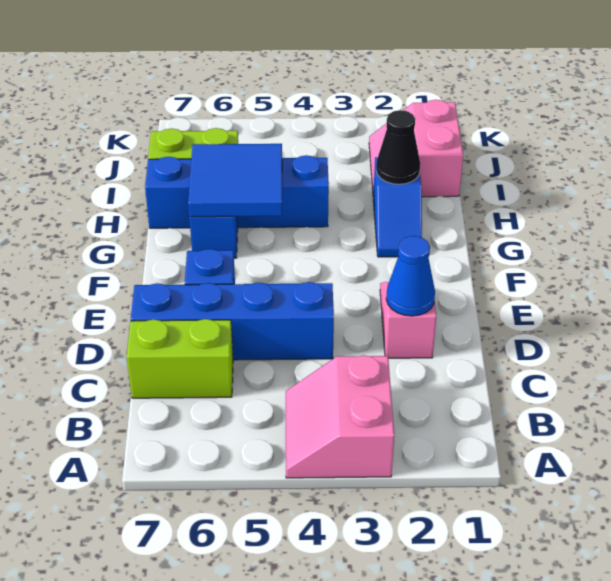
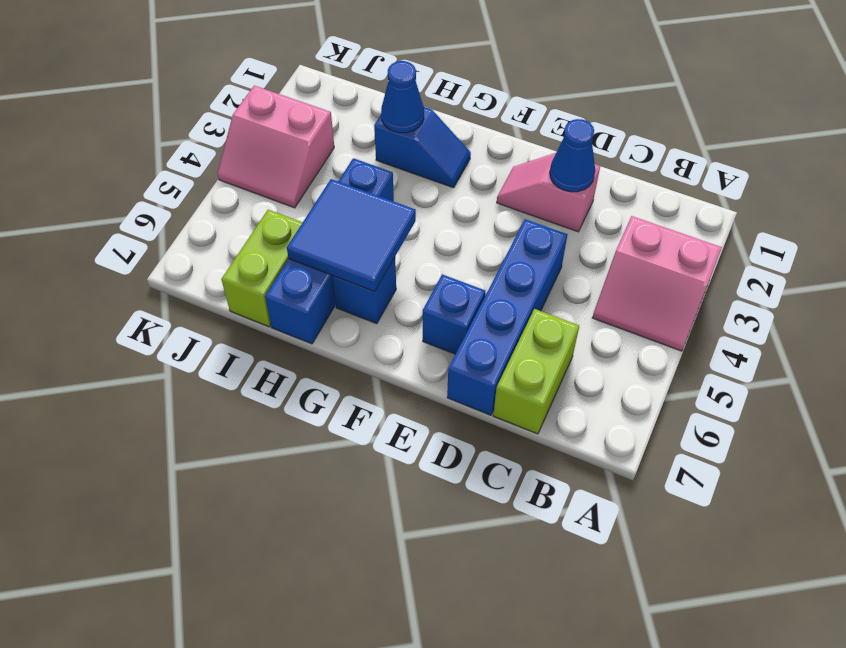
black 1x1 cone [376,110,420,184] -> blue 1x1 cone [381,61,424,133]
pink 2x2 slope [369,100,463,197] -> pink 2x2 slope moved to [217,86,334,208]

